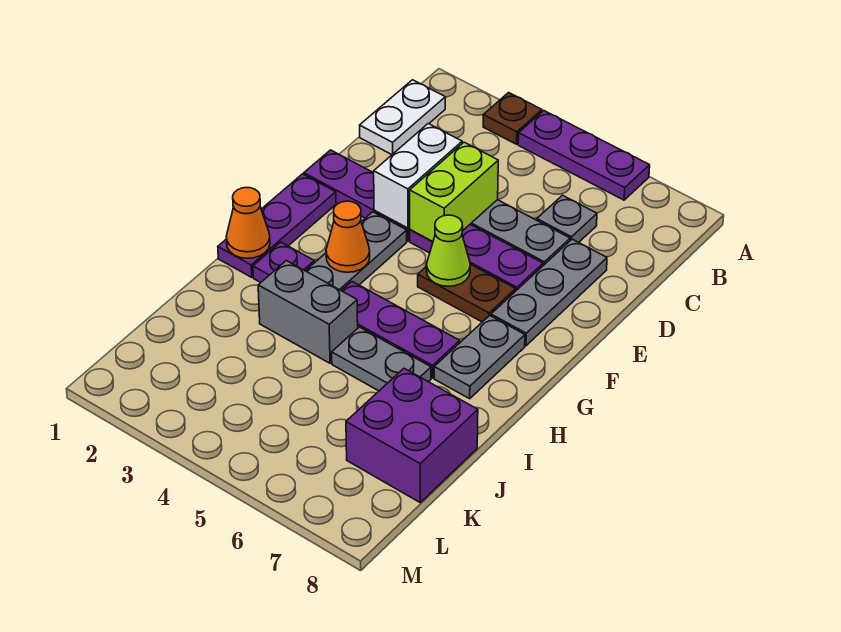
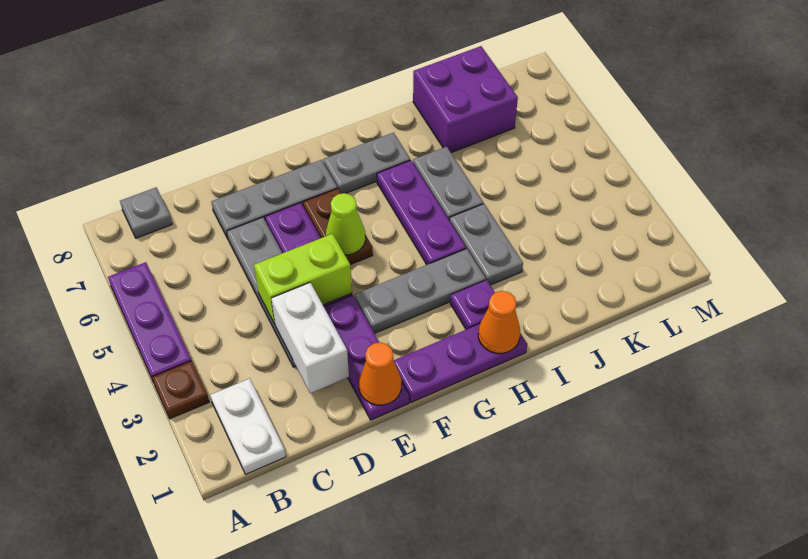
white 1x2 plate [360,80,445,155] -> white 1x2 plate turned to [210,378,286,474]
grey 1x1 plate [537,195,597,242] -> grey 1x1 plate moved to [120,188,172,238]
white 1x2 brick [374,124,462,228] -> white 1x2 brick turned to [271,283,349,393]
orange 1x1 cone [326,201,370,272] -> orange 1x1 cone moved to [359,342,402,405]
grey 1x2 brick [258,261,358,363] -> grey 1x2 plate [449,204,523,285]

